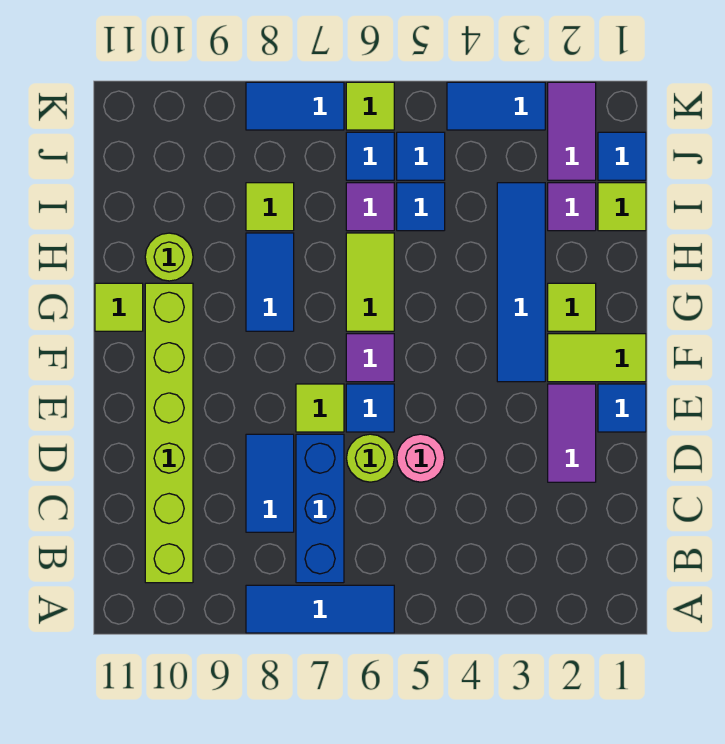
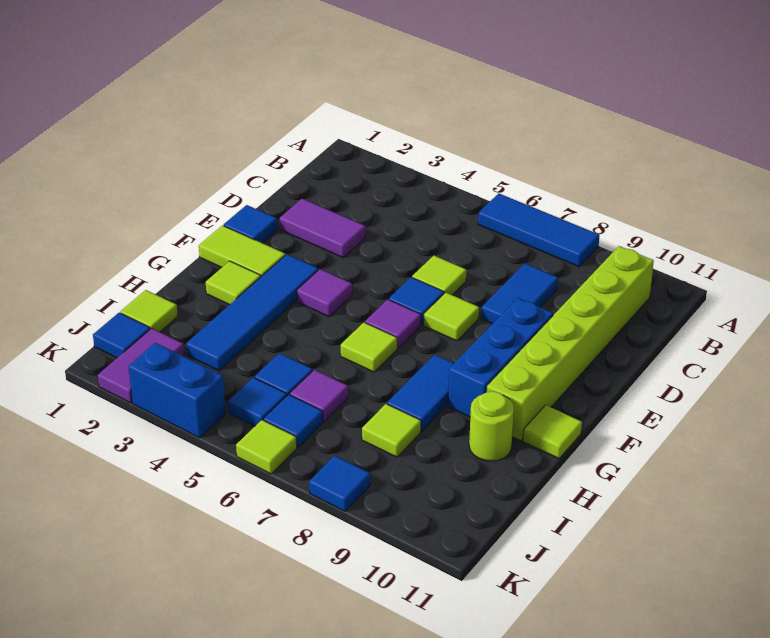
blue 1x3 brick [296,434,344,583] -> blue 1x3 brick moved to [448,298,553,417]
purple 1x2 tile [548,384,596,482] -> purple 1x2 tile turned to [280,199,365,257]
pink 1x1 round brick [397,434,445,482] -> none
lime 1x1 round brick [346,434,394,482] -> lime 1x1 tile [412,256,466,295]
lime 1x2 tile [346,233,394,331] -> lime 1x1 tile [341,322,397,372]
purple 1x1 tile [548,183,596,231] -> purple 1x1 tile moved to [297,269,352,317]
blue 1x2 tile [447,82,545,130] -> blue 1x2 brick [128,343,226,438]
blue 1x2 tile [246,82,344,130] -> blue 1x1 tile [309,456,370,511]

